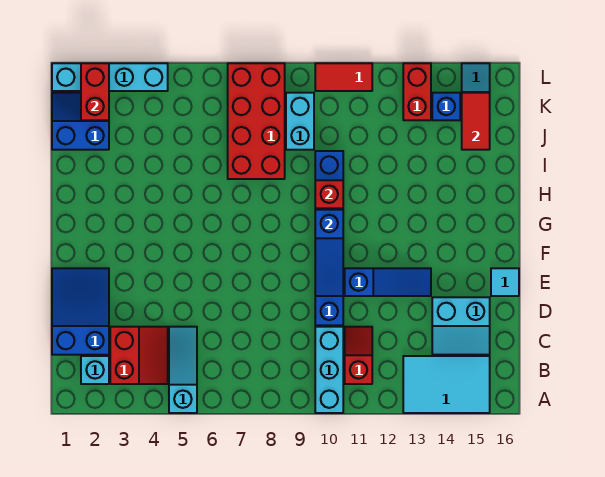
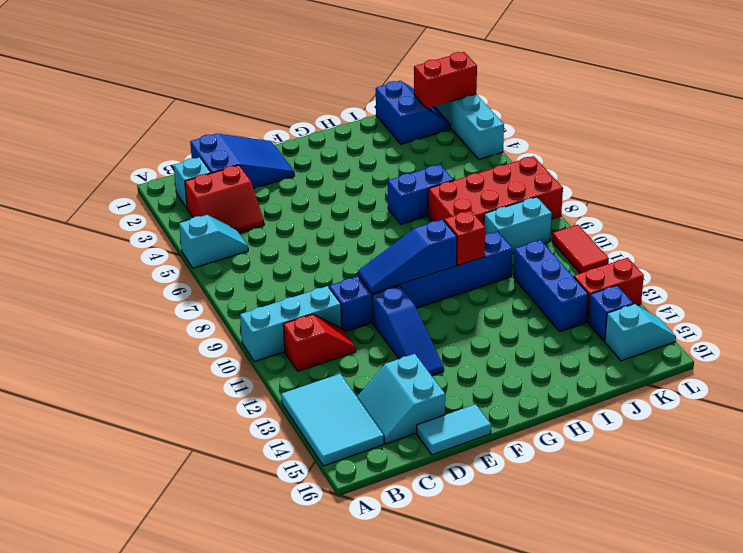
cyan 1x3 slope [169,327,197,413] -> cyan 1x2 slope [179,215,248,268]
cyan 1x1 tile [491,268,519,296] -> cyan 1x2 tile [417,404,491,455]
none -> blue 1x2 brick [388,165,454,224]
none -> blue 1x3 brick [513,240,588,332]
red 1x2 tile [462,93,490,150] -> none

